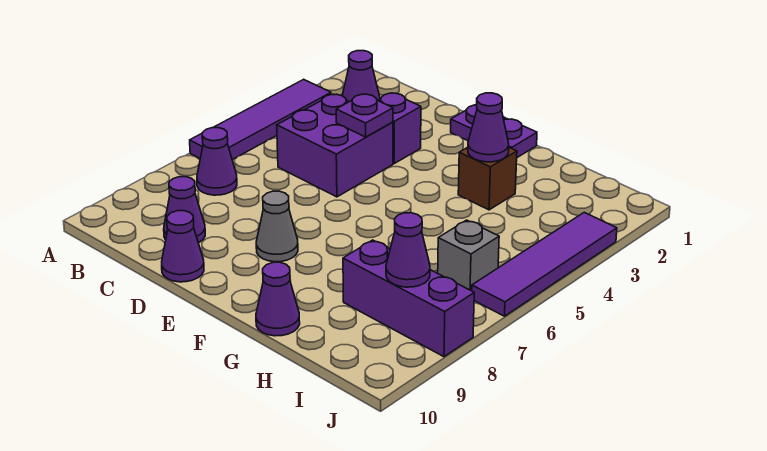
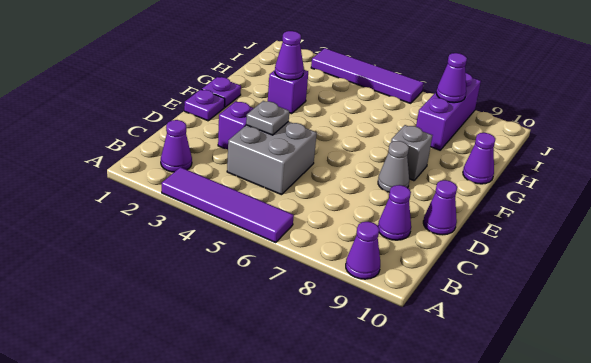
purple 1x1 cone [197,128,237,195] -> purple 1x1 cone moved to [346,222,380,279]
purple 2x2 brick [277,94,393,197] -> grey 2x2 brick [227,121,317,195]
purple 1x1 plate [336,94,393,137] -> grey 1x1 plate [246,101,289,135]
brown 1x1 brick [458,147,517,210] -> purple 1x1 brick [268,70,308,114]
grey 1x1 brick [438,220,499,291] -> grey 1x1 brick moved to [391,125,432,181]

